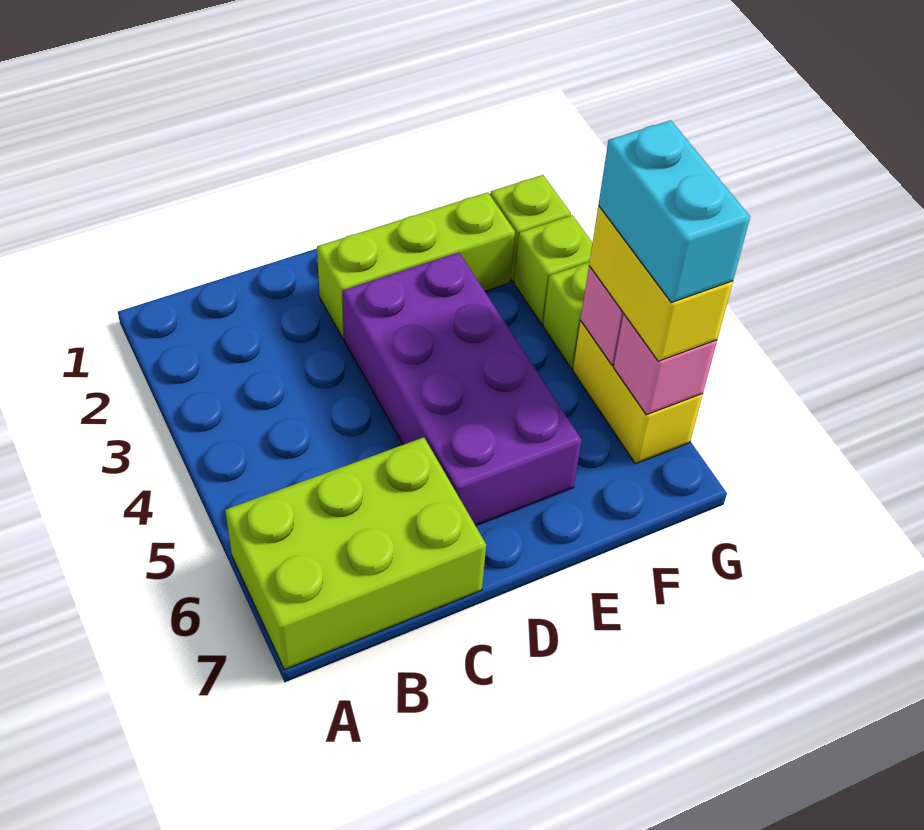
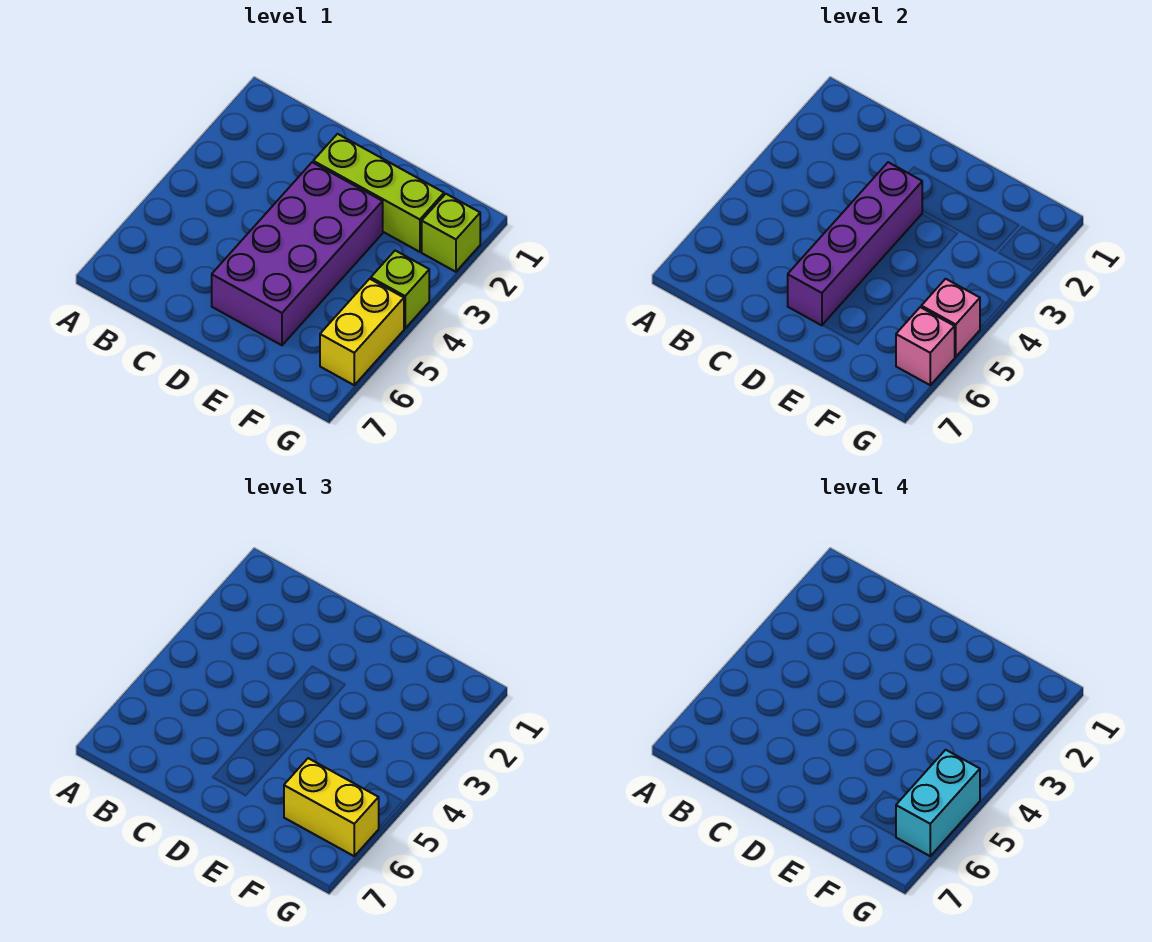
lime 2x3 brick [225,437,486,670] -> none
none -> purple 1x4 brick [788,162,922,325]
lime 1x1 brick [514,215,593,324] -> none
yellow 1x2 brick [589,206,733,361] -> yellow 1x2 brick turned to [284,758,379,856]

